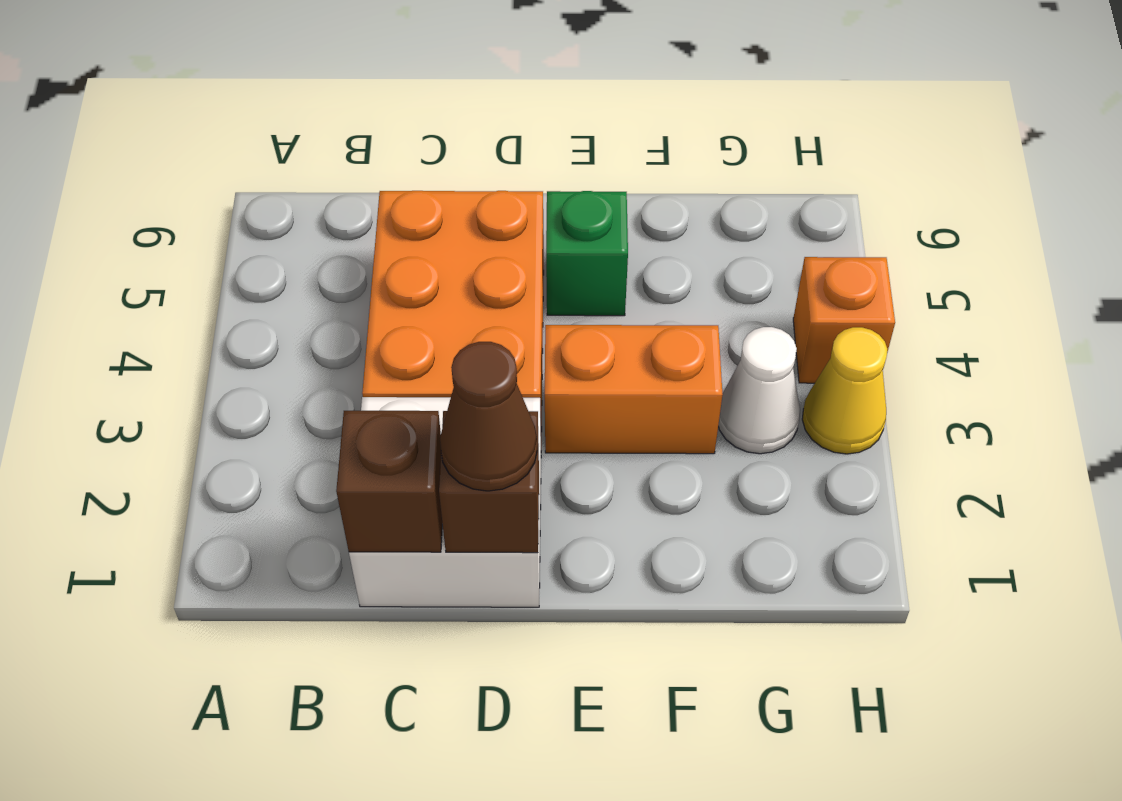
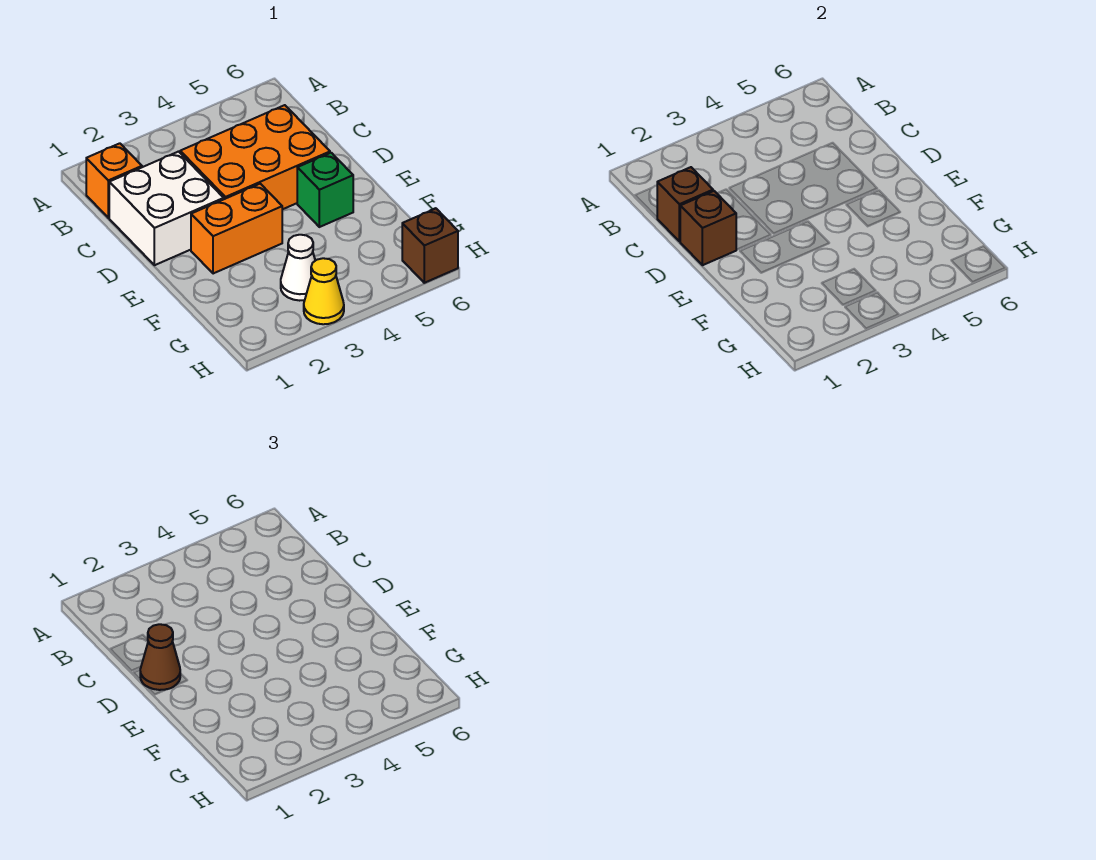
orange 1x2 brick [545,325,723,454] -> orange 1x2 brick turned to [191,184,282,274]
orange 1x1 brick [793,257,895,383] -> orange 1x1 brick moved to [86,143,142,218]
none -> brown 1x1 brick [402,209,458,283]

